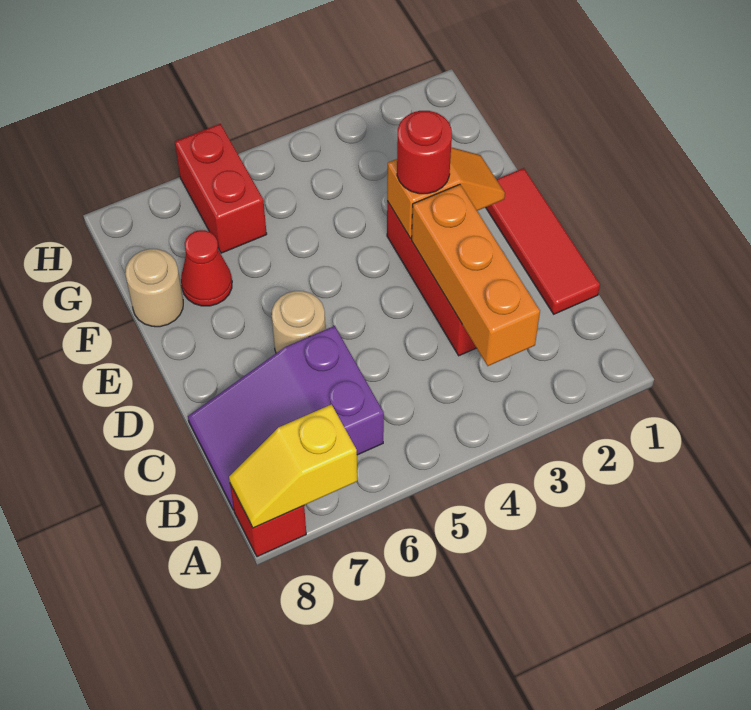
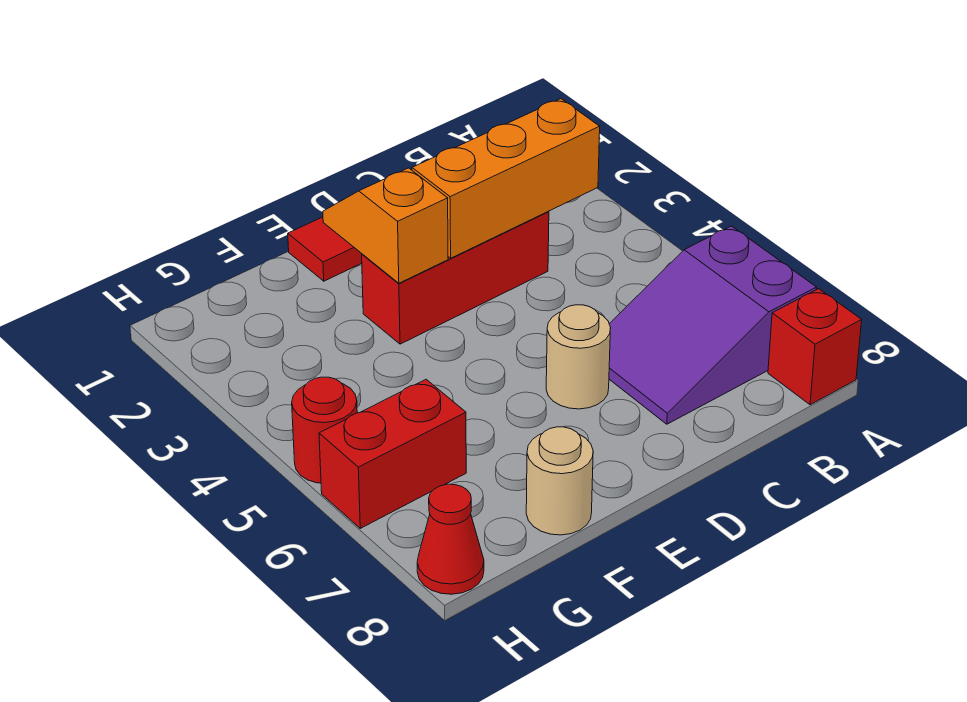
yellow 1x2 slope [229,404,357,528] -> none
purple 2x3 slope [188,326,384,510] -> purple 2x3 slope turned to [609,226,817,424]
red 1x1 round brick [397,111,452,194] -> red 1x1 round brick moved to [292,377,357,483]
red 1x1 cone [181,230,232,306] -> red 1x1 cone moved to [417,484,484,594]

